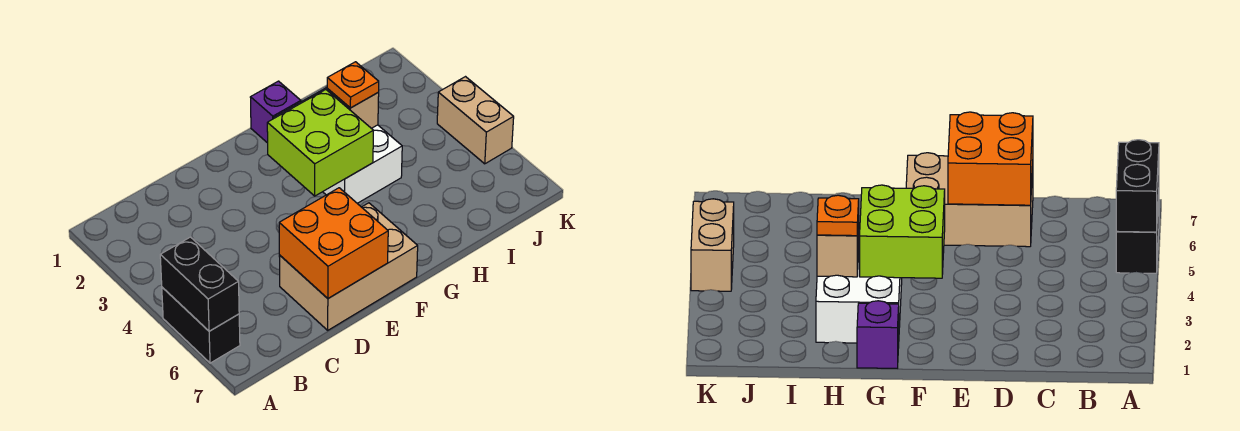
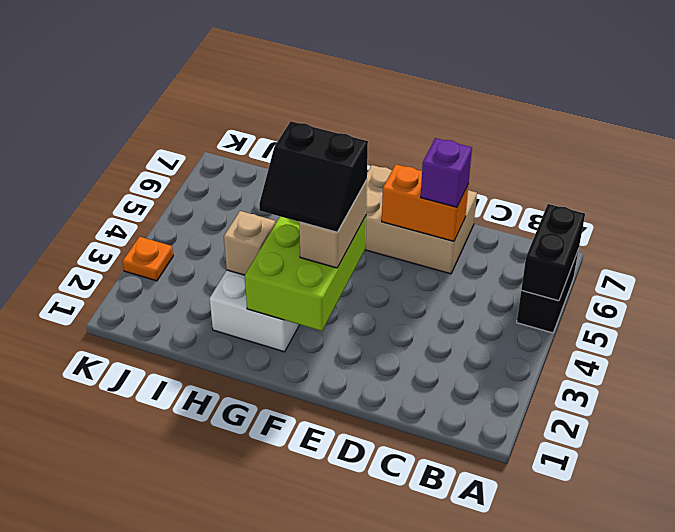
orange 2x2 brick [279,188,388,298] -> orange 1x2 brick [382,164,469,241]
lime 2x2 brick [267,89,373,196] -> lime 2x3 brick [245,216,366,331]
none -> black 2x2 slope [259,121,368,232]
purple 1x1 brick [250,81,301,143] -> purple 1x1 brick moved to [421,138,472,207]
orange 1x1 plate [327,62,379,108] -> orange 1x1 plate moved to [123,237,173,281]
tan 1x2 brick [437,77,514,164] -> tan 1x2 brick moved to [299,180,367,268]

